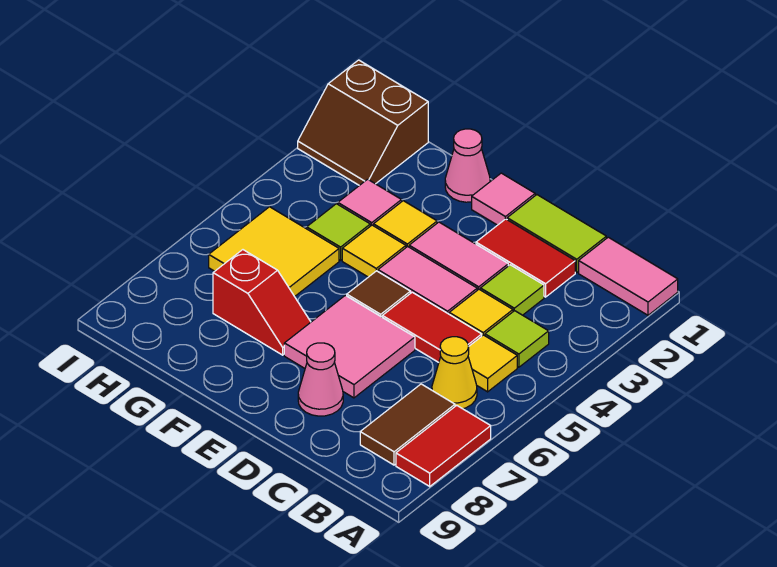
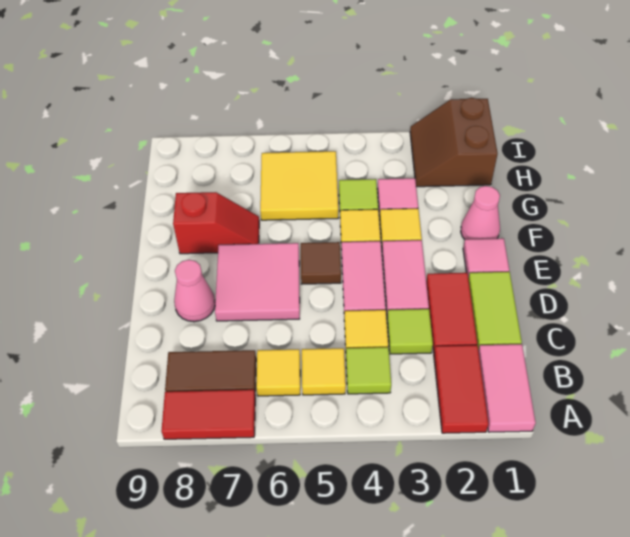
yellow 1x1 cone [432,337,477,409] -> yellow 1x1 tile [256,349,300,396]
red 1x2 tile [382,292,482,362] -> red 1x2 tile moved to [434,345,488,433]
red 1x2 slope [213,250,311,355] -> red 1x2 slope turned to [173,192,259,254]

